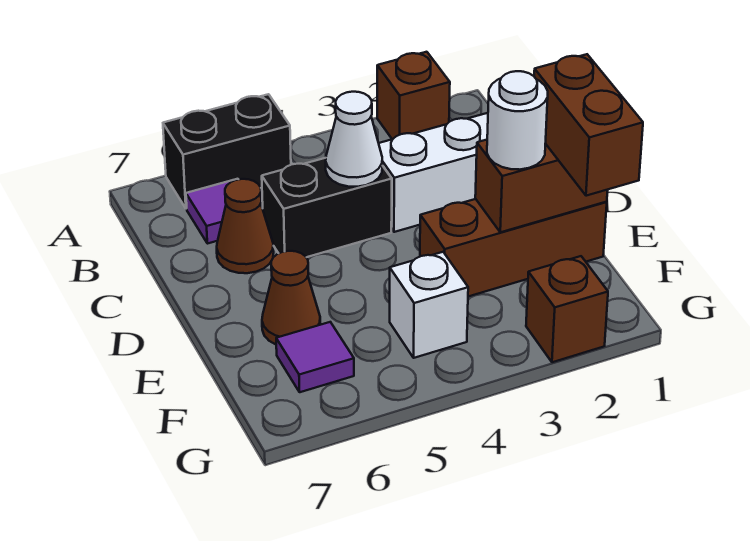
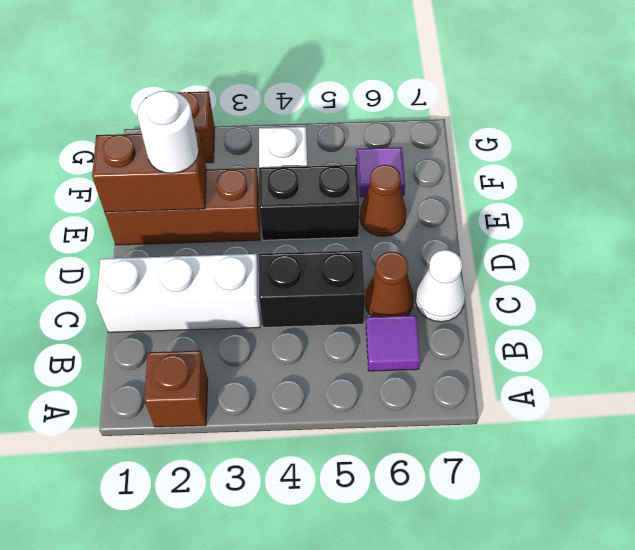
black 1x2 brick [163,94,291,209] -> black 1x2 brick moved to [259,165,360,240]
white 1x1 cone [326,92,382,187] -> white 1x1 cone moved to [416,250,465,322]
brown 1x2 brick [534,54,643,196] -> none

